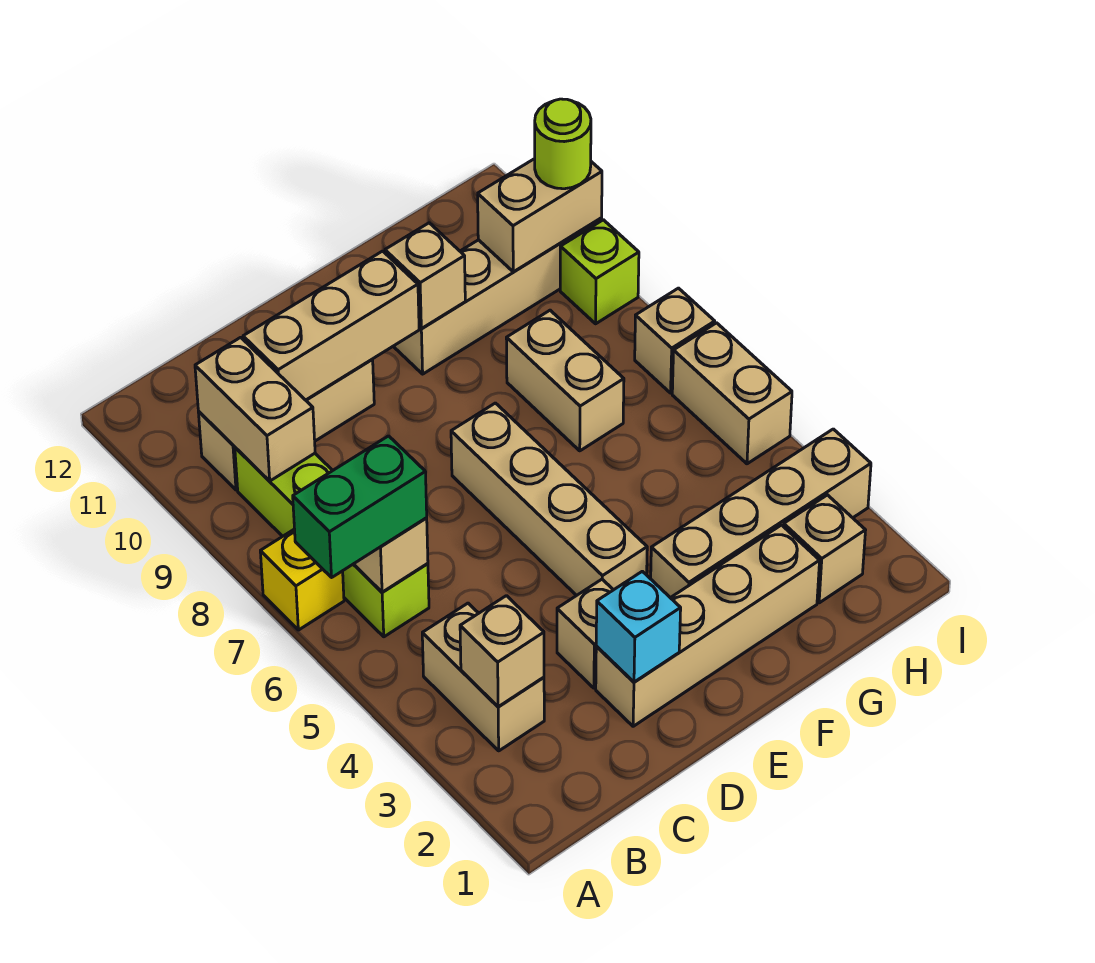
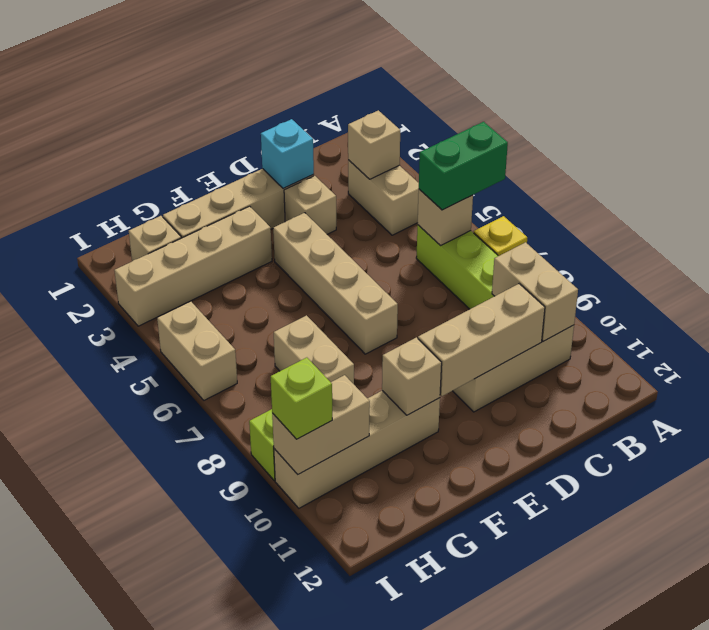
tan 1x1 brick [635,288,715,393] -> none
lime 1x1 round brick [535,99,591,189] -> lime 1x1 brick [271,358,332,439]

